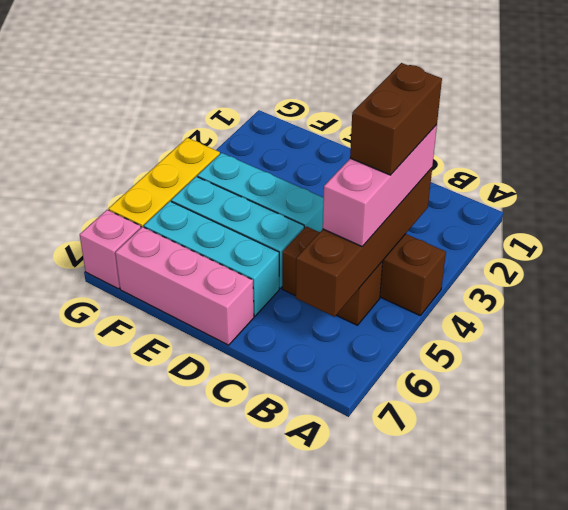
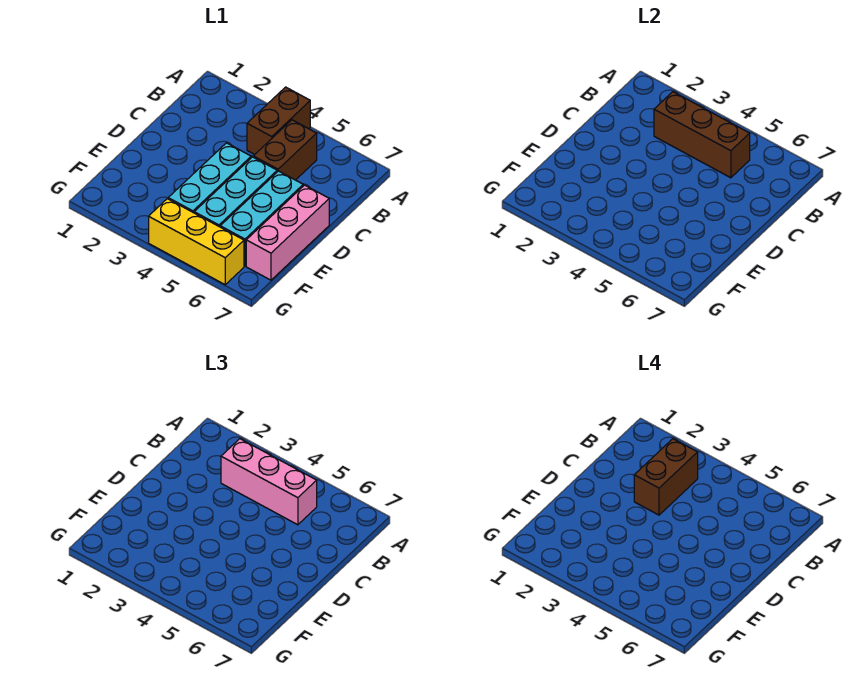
brown 1x4 brick [296,168,432,317] -> brown 1x3 brick [654,92,750,178]
brown 1x2 brick [350,63,442,175] -> brown 1x2 brick turned to [634,439,698,515]
pink 1x1 brick [80,210,141,289] -> none

